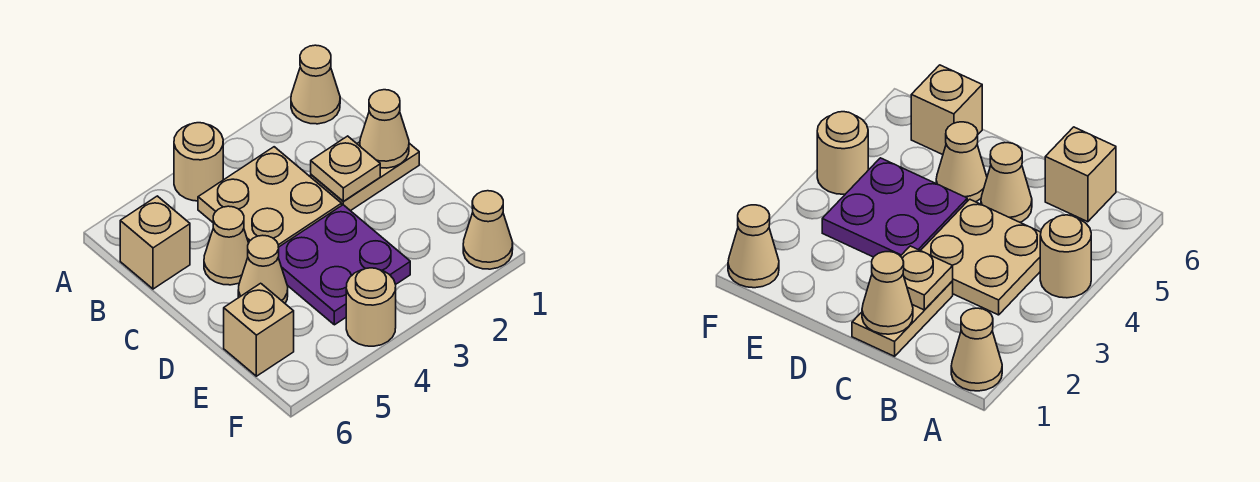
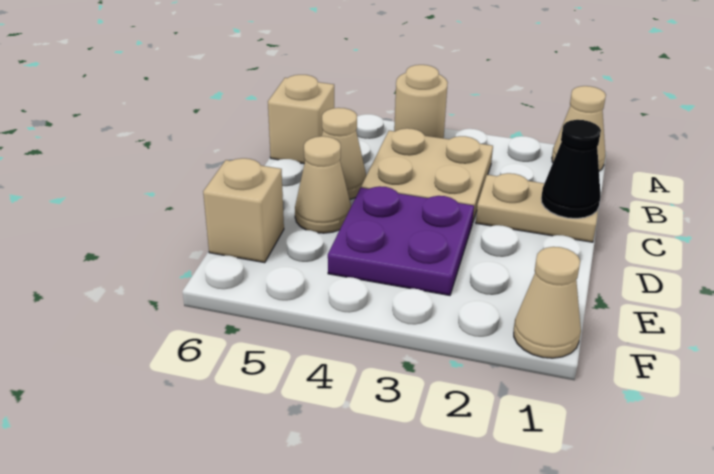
tan 1x1 cone [360,90,409,168] -> black 1x1 cone [541,120,601,218]
tan 1x1 plate [311,136,380,202] -> none
tan 1x1 round brick [346,268,396,346] -> none

